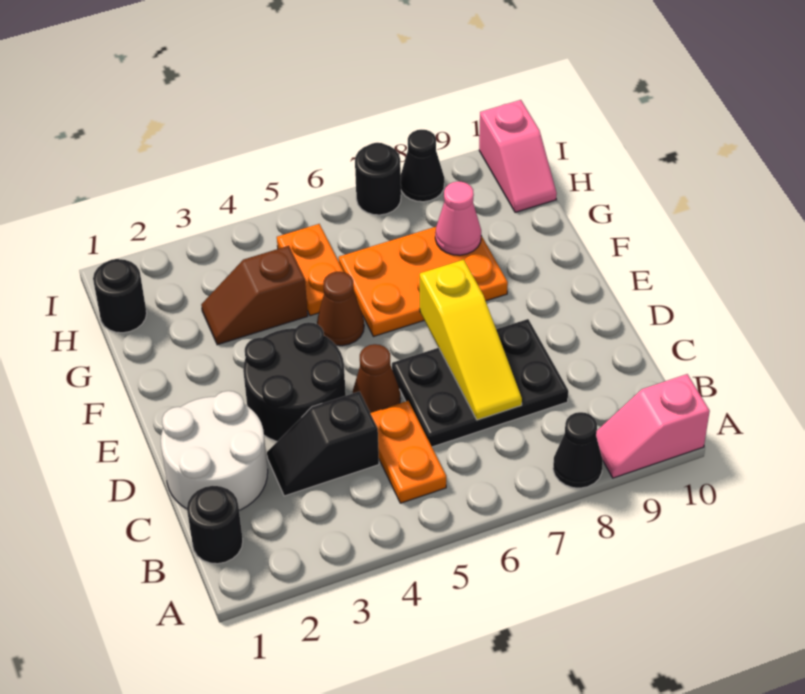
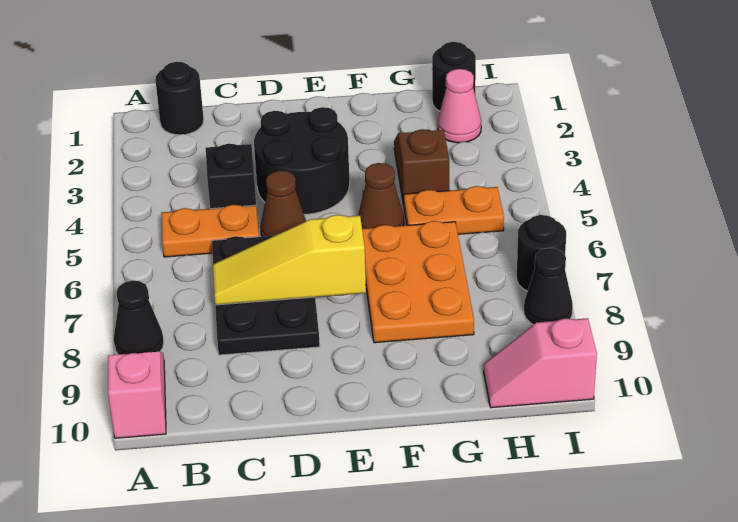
white 2x2 round brick [161,391,268,510] -> none
pink 1x1 cone [435,181,481,255] -> pink 1x1 cone moved to [438,69,481,143]

